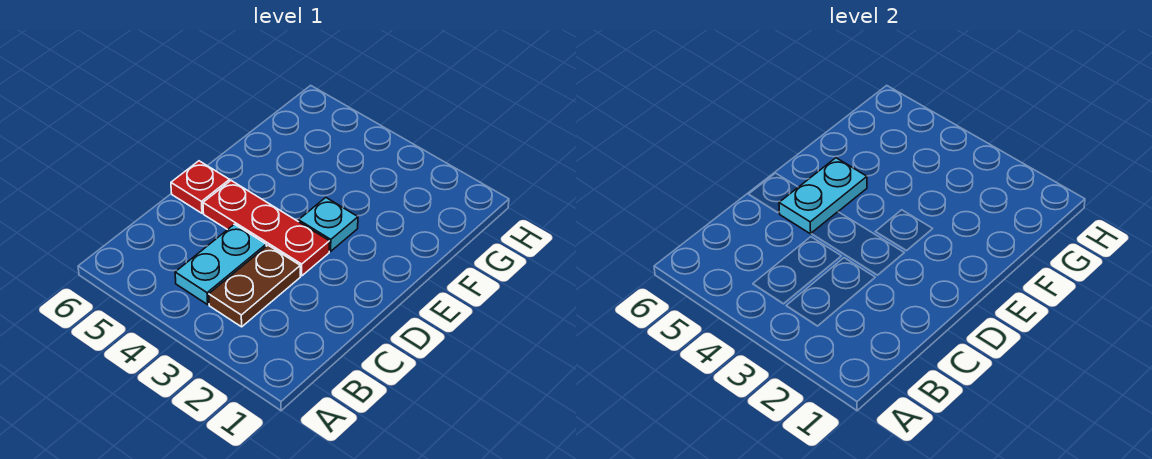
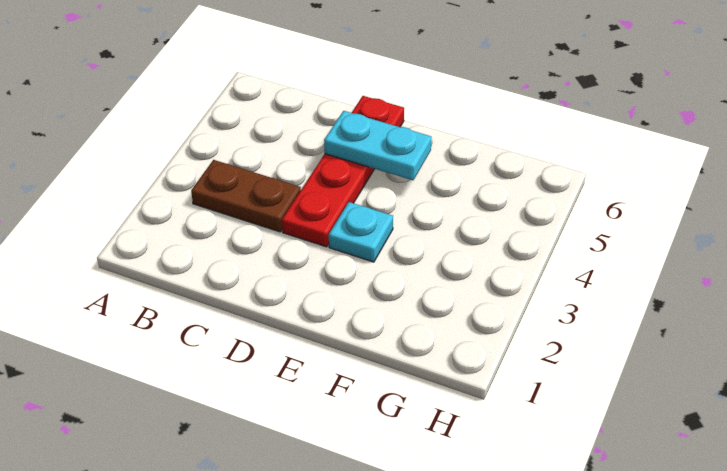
cyan 1x2 plate [175,224,266,305] -> none

